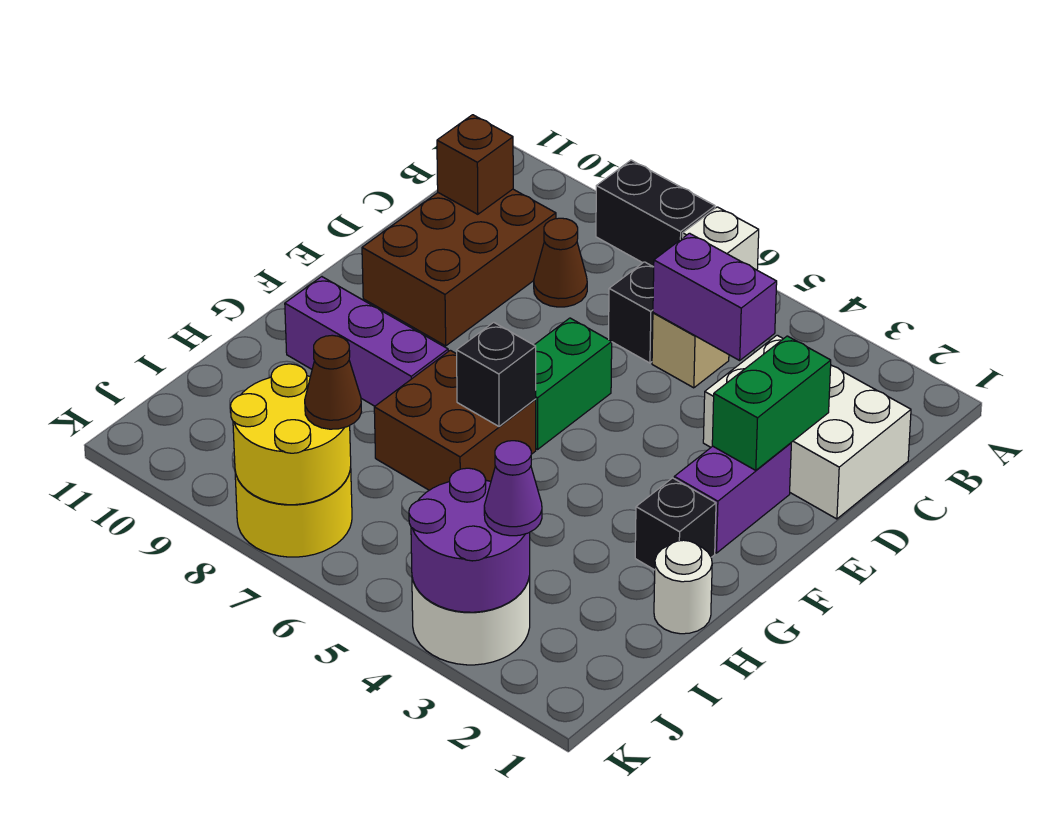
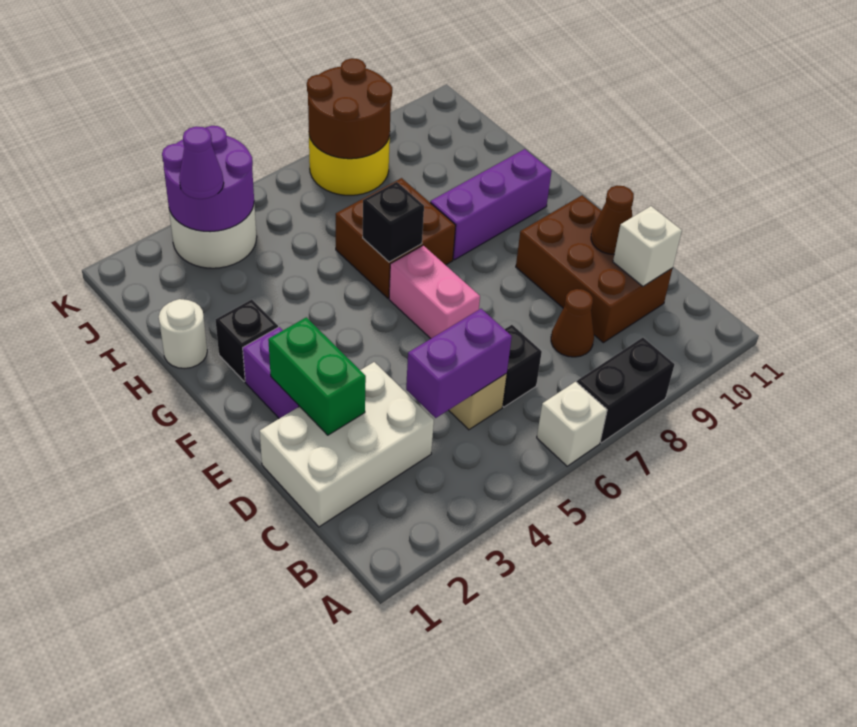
brown 1x1 brick [437,115,513,214] -> white 1x1 brick [613,206,682,286]
green 1x2 brick [535,318,612,449] -> pink 1x2 brick [389,245,480,339]
yellow 2x2 round brick [231,364,351,505] -> brown 2x2 round brick [307,58,392,159]
brown 1x1 cone [305,335,361,429] -> brown 1x1 cone moved to [591,185,634,254]

